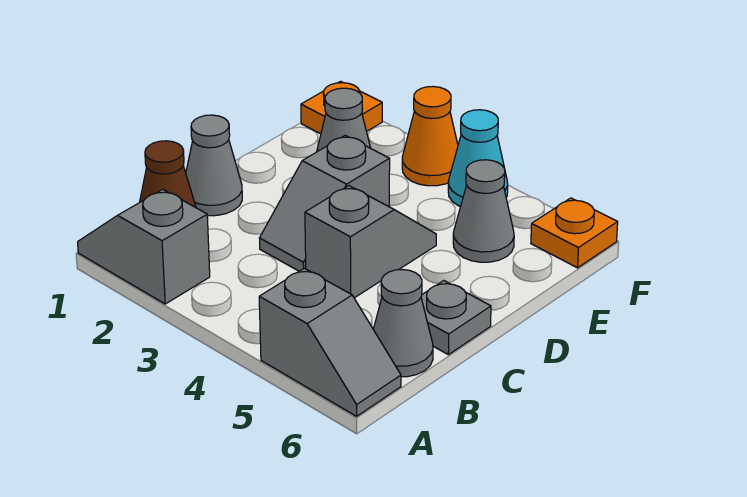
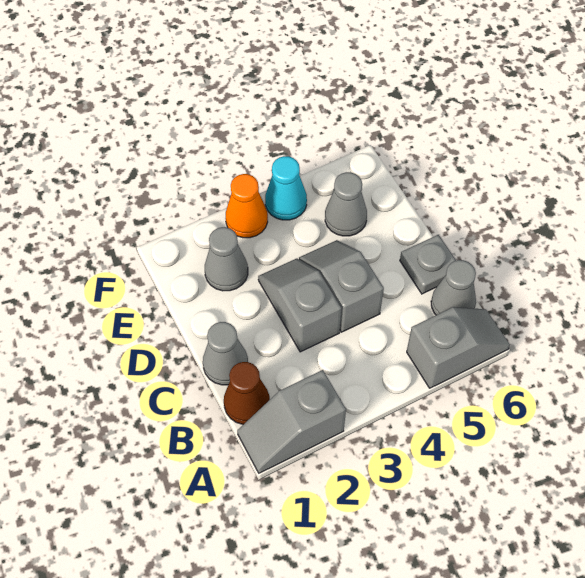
grey 1x2 slope [259,135,390,271] -> grey 1x2 slope turned to [258,259,341,352]
orange 1x1 plate [301,81,382,134] -> none
orange 1x1 plate [531,198,618,268] -> none

